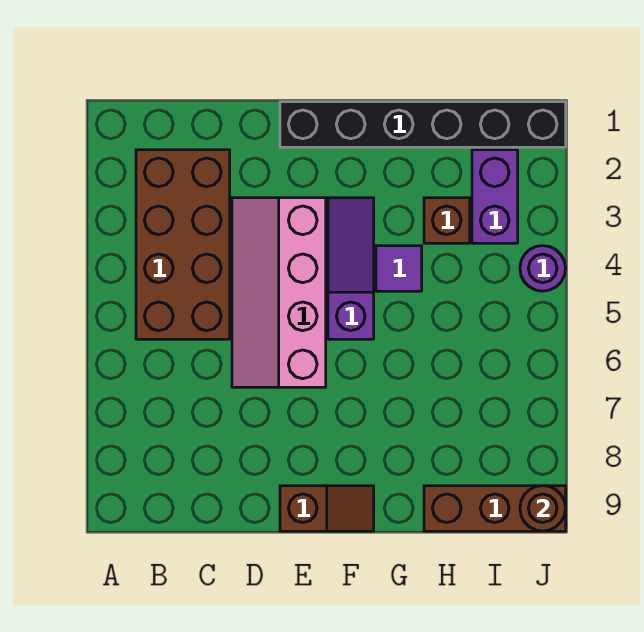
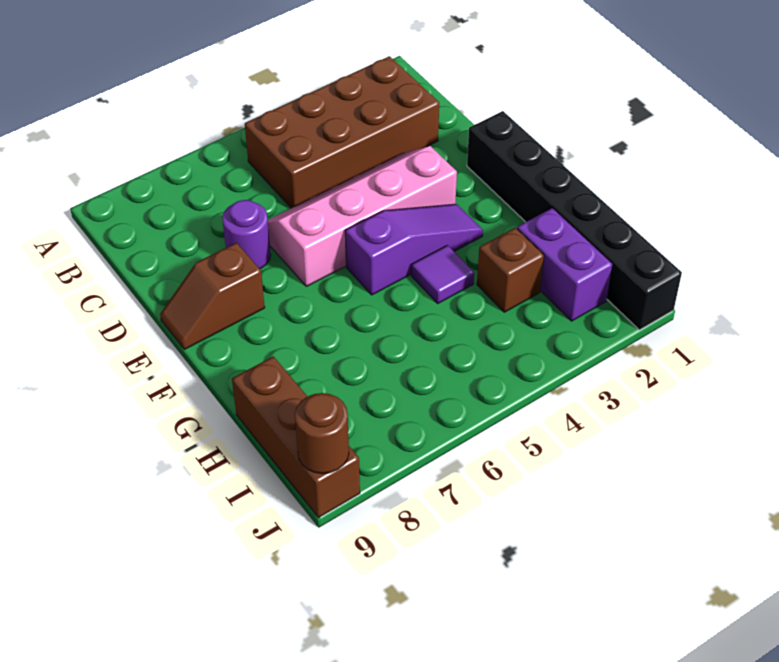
brown 1x2 slope [280,486,374,531] -> brown 1x2 slope turned to [160,243,265,349]
purple 1x2 brick [472,150,518,243] -> purple 1x2 brick turned to [517,208,613,321]
purple 1x1 round brick [520,246,566,291] -> purple 1x1 round brick moved to [222,200,271,269]

